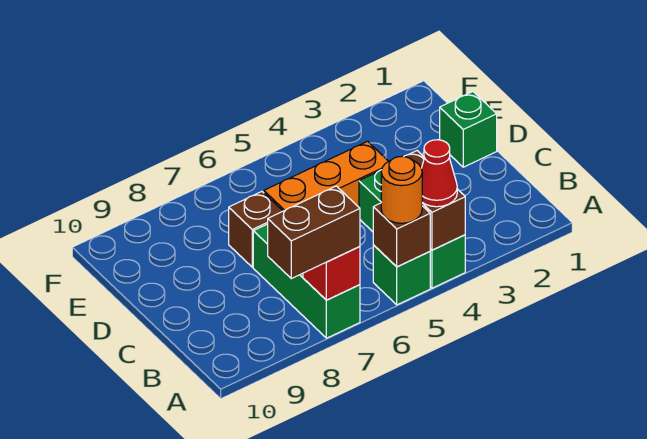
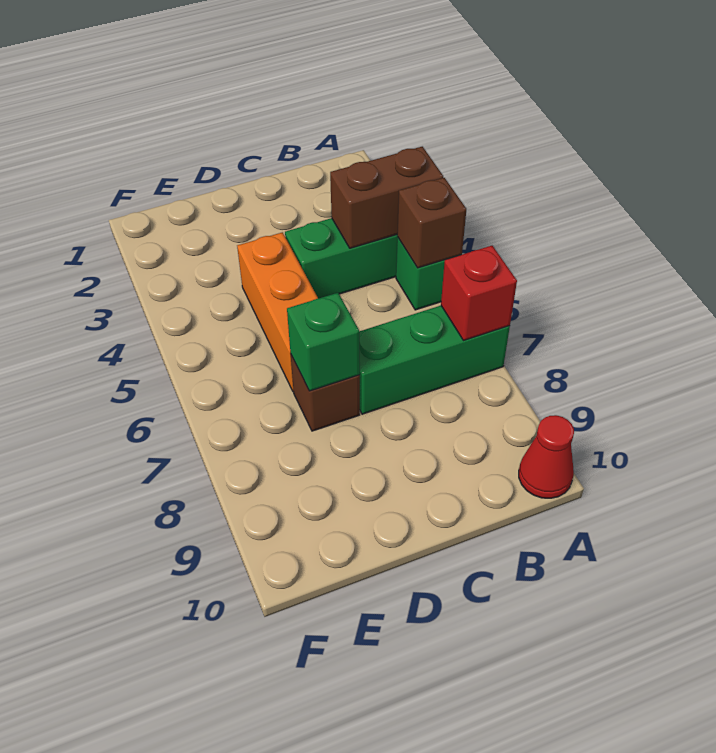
red 1x1 cone [421,140,457,207] -> red 1x1 cone moved to [519,415,574,498]
orange 1x1 round brick [381,156,422,223] -> none
brown 1x2 brick [268,186,360,279] -> none
green 1x1 brick [440,92,497,167] -> green 1x1 brick moved to [287,293,360,391]

